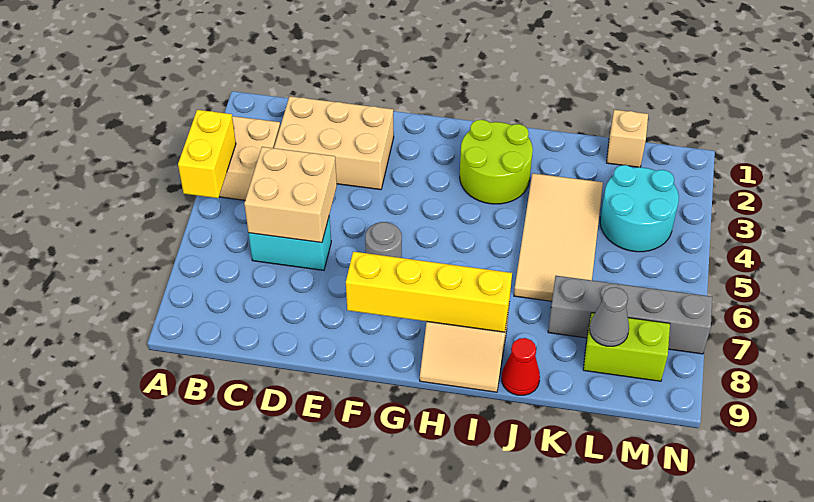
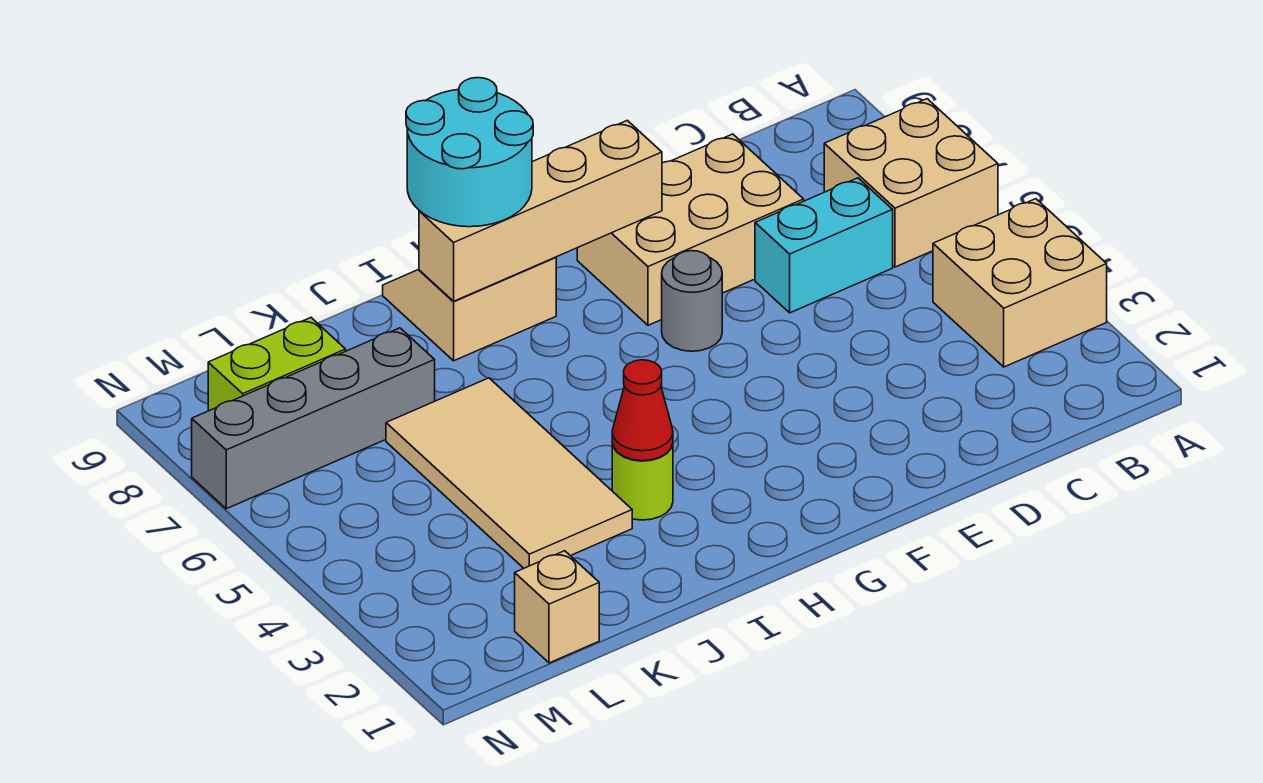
yellow 1x2 brick [178,110,236,198] -> none
tan 2x3 brick [274,96,394,190] -> tan 2x3 brick moved to [577,134,804,325]
tan 2x2 brick [244,147,337,243] -> tan 2x2 brick moved to [824,99,998,267]
yellow 1x4 brick [346,252,512,332] -> tan 1x4 brick [419,120,662,301]
lime 2x2 round brick [460,120,533,204] -> lime 1x1 round brick [612,443,673,520]
red 1x1 cone [502,338,540,395] -> red 1x1 cone moved to [612,360,673,461]
cyan 2x2 round brick [600,165,679,252] -> cyan 2x2 round brick moved to [406,78,533,227]
grey 1x1 cone [590,287,629,346] -> none

